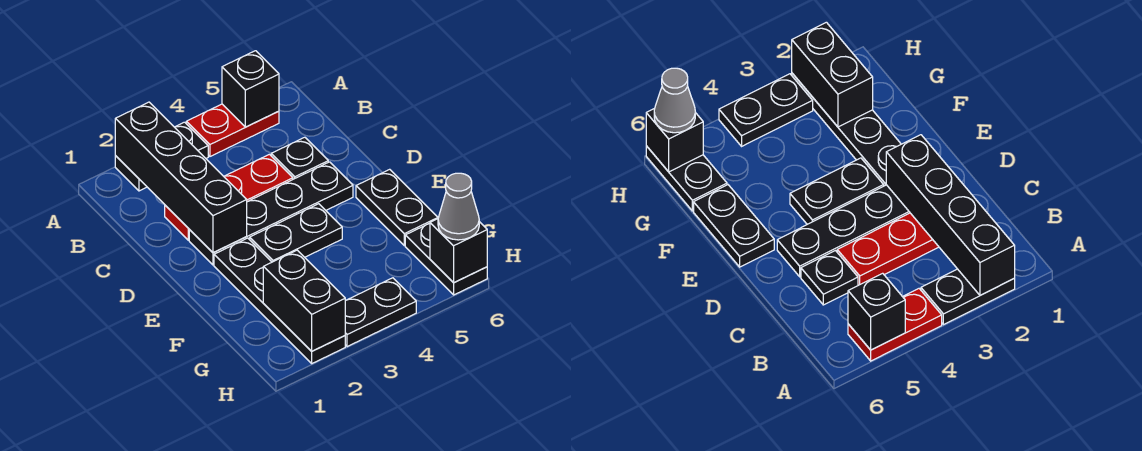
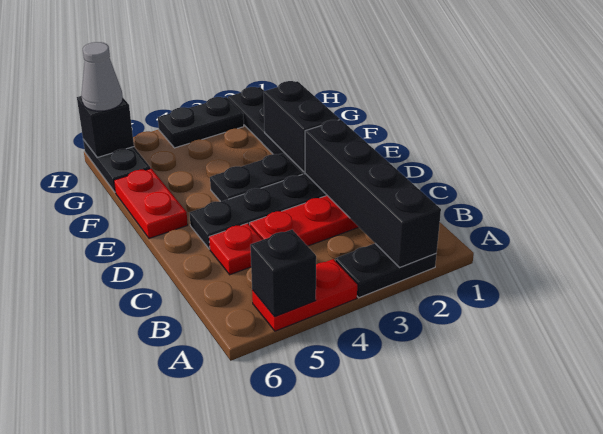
black 1x1 plate [271,137,328,179] -> red 1x1 plate [209,223,262,275]
black 1x2 plate [356,169,438,246] -> red 1x2 plate [114,169,188,239]
black 1x2 brick [263,250,345,351] -> black 1x2 brick moved to [264,81,339,172]

